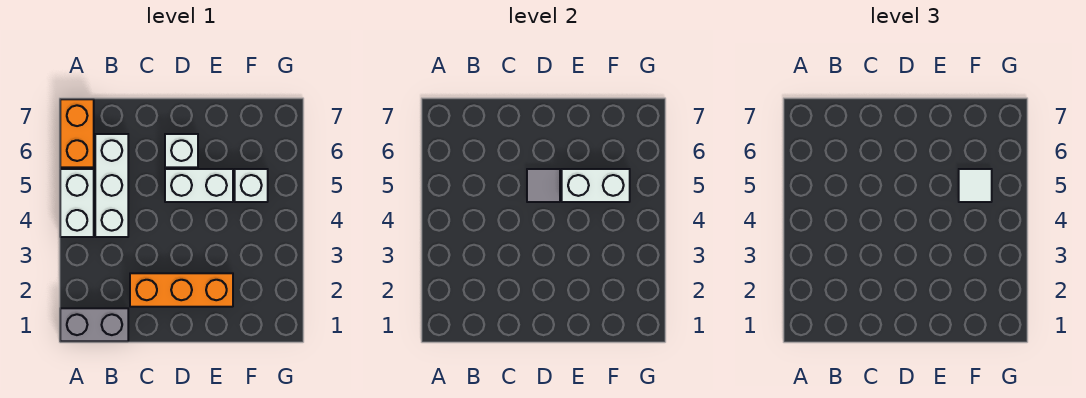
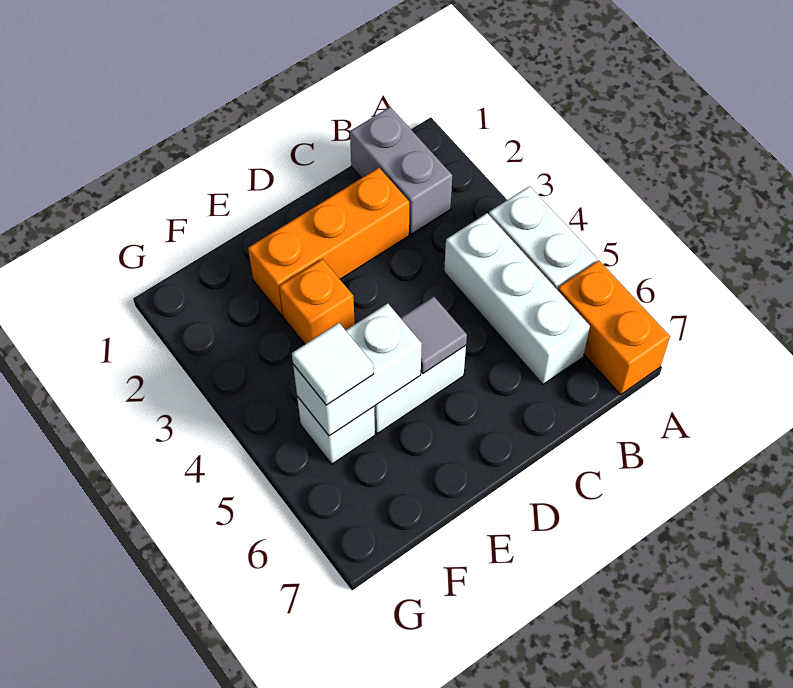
grey 1x2 brick [60,308,128,341] -> grey 1x2 brick turned to [350,107,452,234]
white 1x1 brick [165,134,198,167] -> none
none -> orange 1x1 brick [279,259,355,344]

